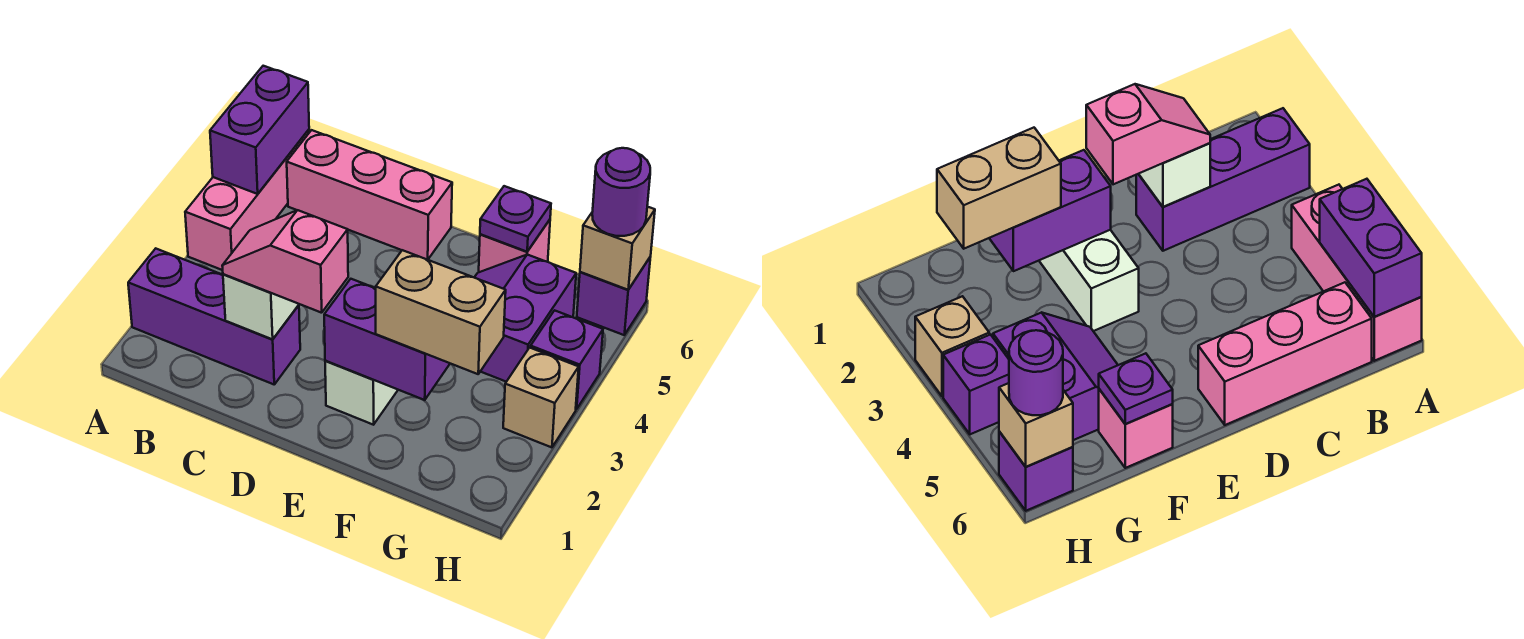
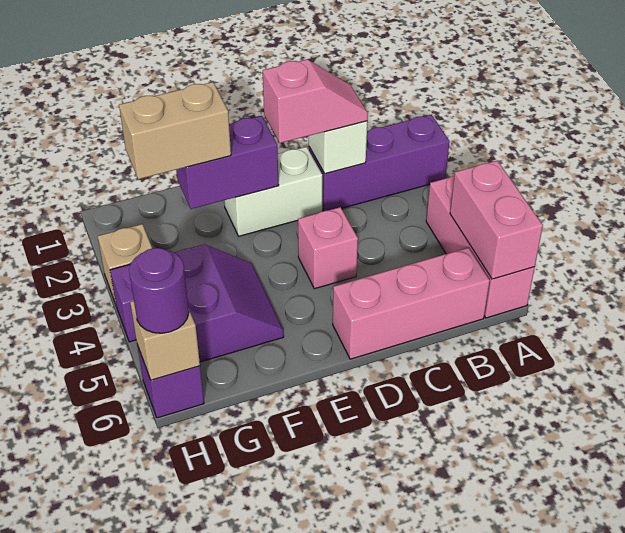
purple 1x2 brick [210,66,309,194] -> pink 1x2 brick [450,161,543,279]
white 1x2 brick [325,361,398,425] -> white 1x2 brick turned to [224,147,322,236]
pink 1x1 brick [479,220,550,272] -> pink 1x1 brick moved to [298,207,358,289]
purple 1x1 plate [480,186,551,252] -> none

